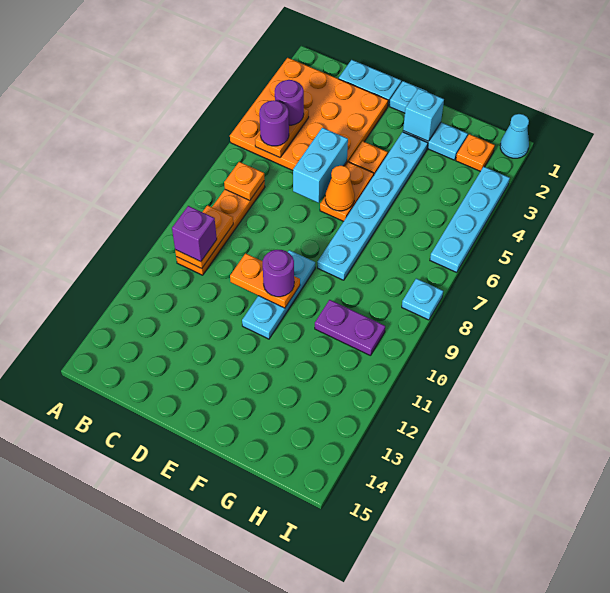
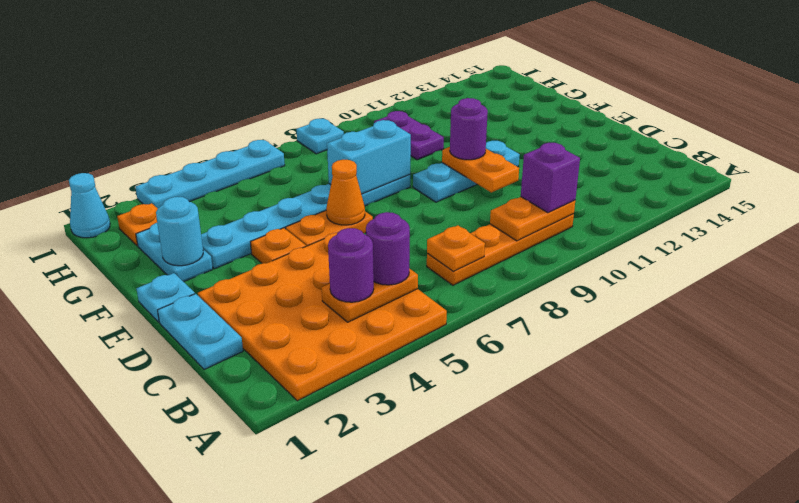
cyan 1x2 brick [293,128,348,203] -> cyan 1x2 brick moved to [327,120,411,194]
cyan 1x1 brick [403,89,444,141] -> cyan 1x1 round brick [156,197,203,266]

